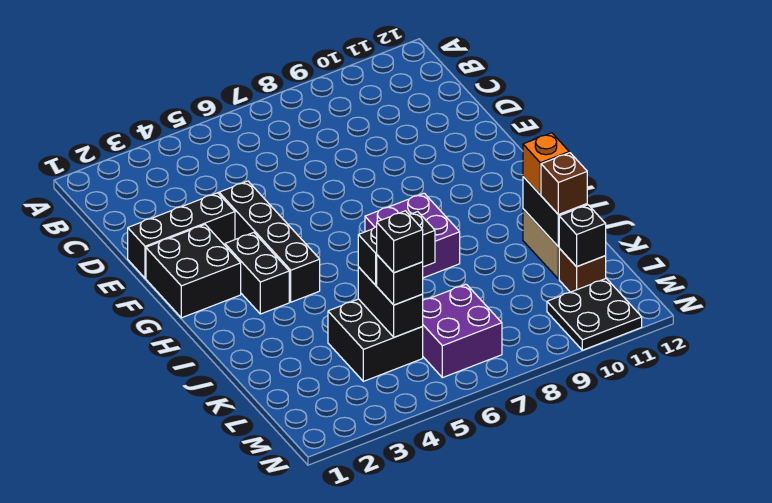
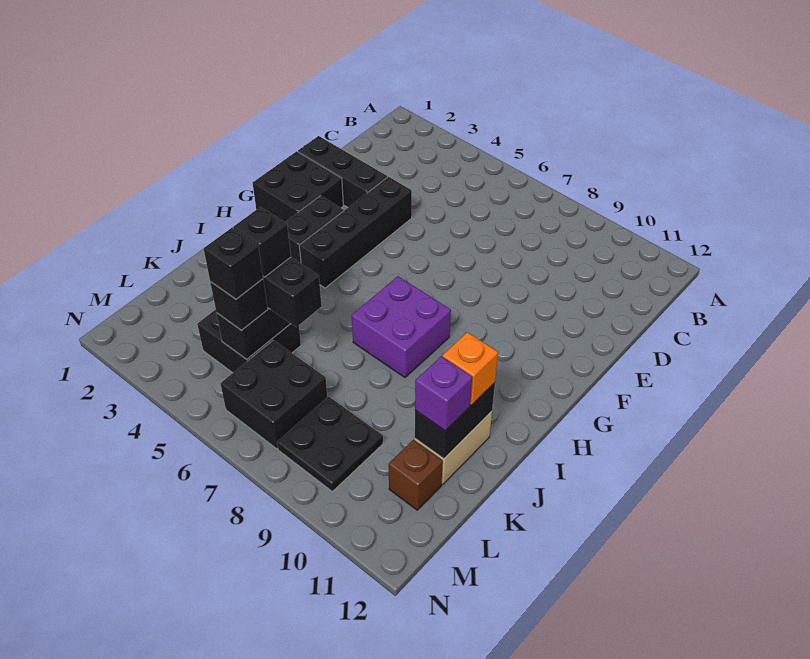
brown 1x1 brick [541,153,587,215] -> purple 1x1 brick [415,356,472,431]
purple 2x2 brick [422,284,502,378] -> black 2x2 brick [220,340,327,449]
black 1x1 brick [559,205,606,267] -> black 1x1 brick moved to [233,207,291,277]
black 2x2 plate [547,278,642,350] -> black 2x2 plate moved to [277,397,383,491]

